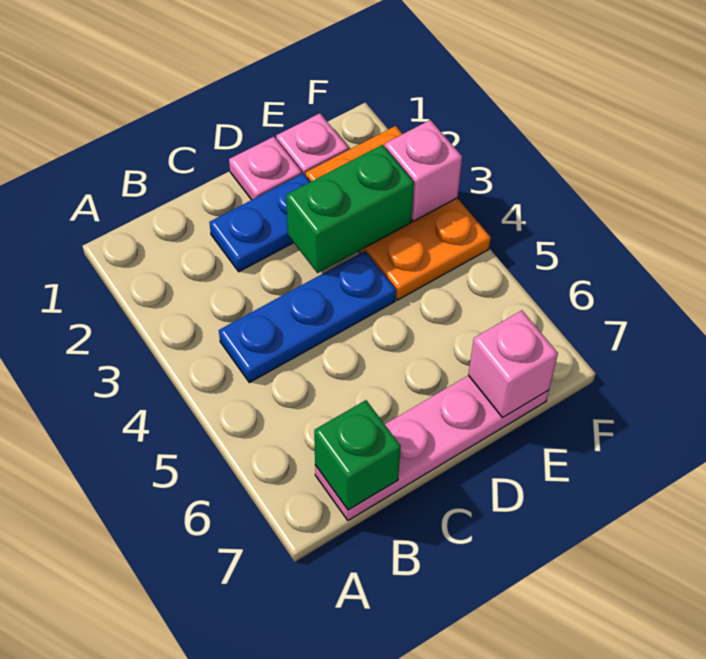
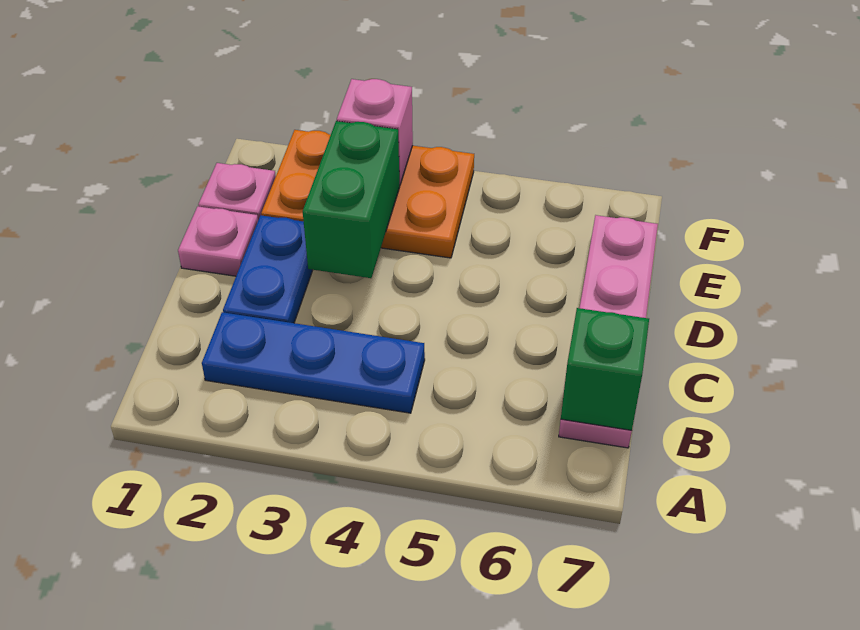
blue 1x3 plate [219,251,396,383] -> blue 1x3 plate turned to [202,312,425,413]
pink 1x1 brick [468,310,558,418] -> none

